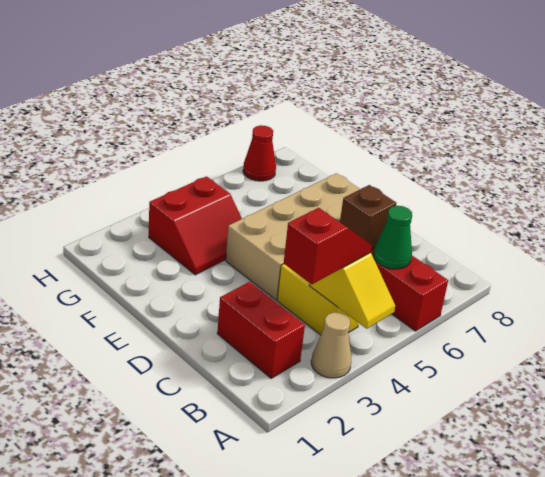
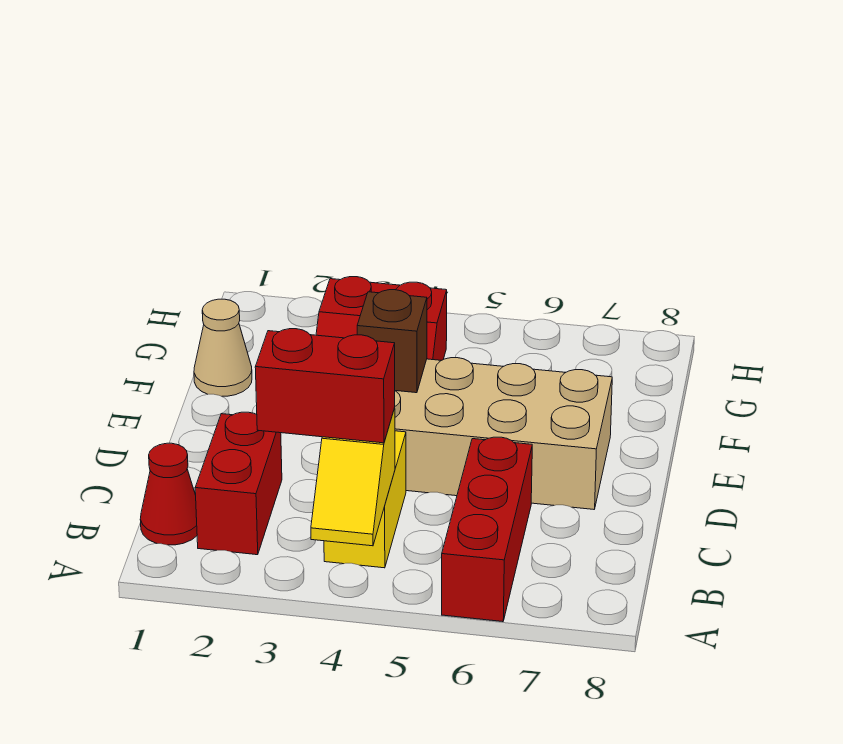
tan 1x1 cone [311,312,351,378] -> tan 1x1 cone moved to [194,299,252,396]
red 1x2 slope [284,208,372,284] -> red 1x2 brick [255,329,395,443]
green 1x1 cone [374,206,412,269] -> none
brown 1x1 brick [340,185,396,250] -> brown 1x1 brick moved to [357,290,427,393]
red 1x1 cone [243,125,276,181] -> red 1x1 cone moved to [140,443,197,545]

